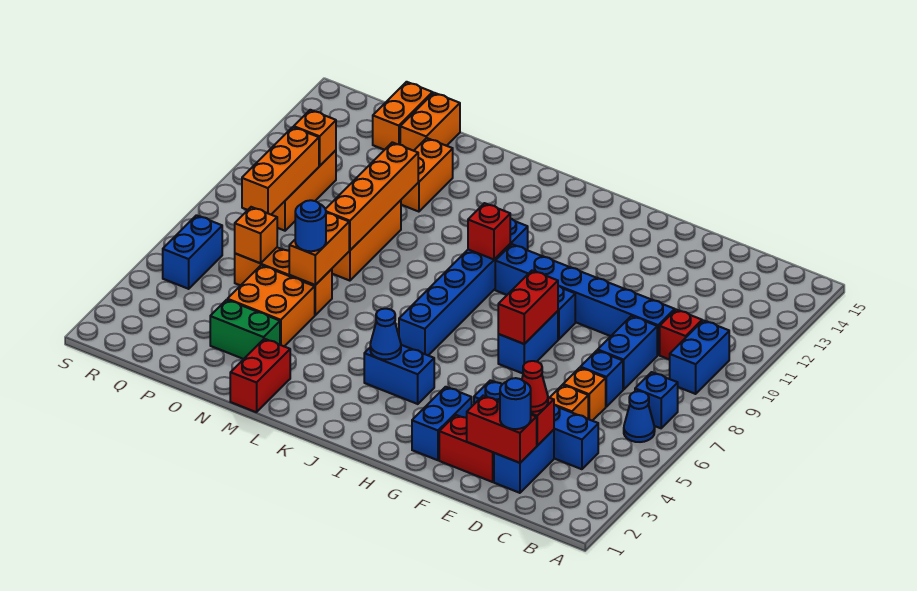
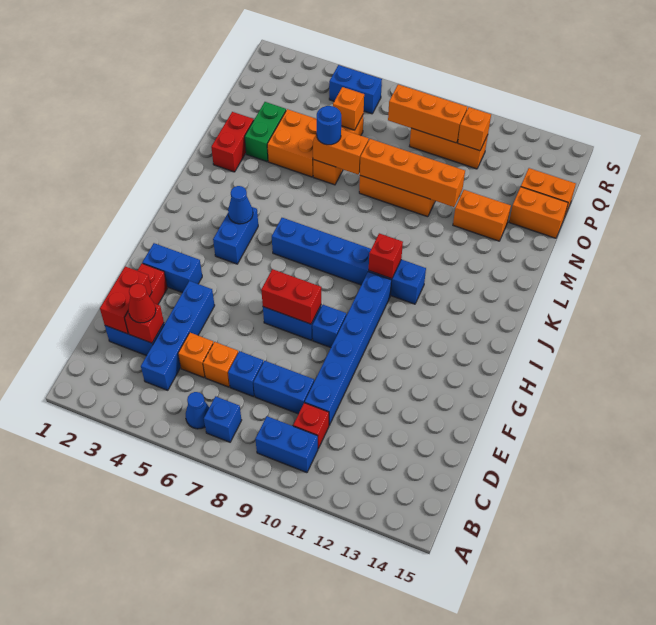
blue 1x1 round brick [500,378,531,429] -> none
red 1x2 brick [230,339,290,412] -> red 1x2 brick turned to [211,112,254,172]

